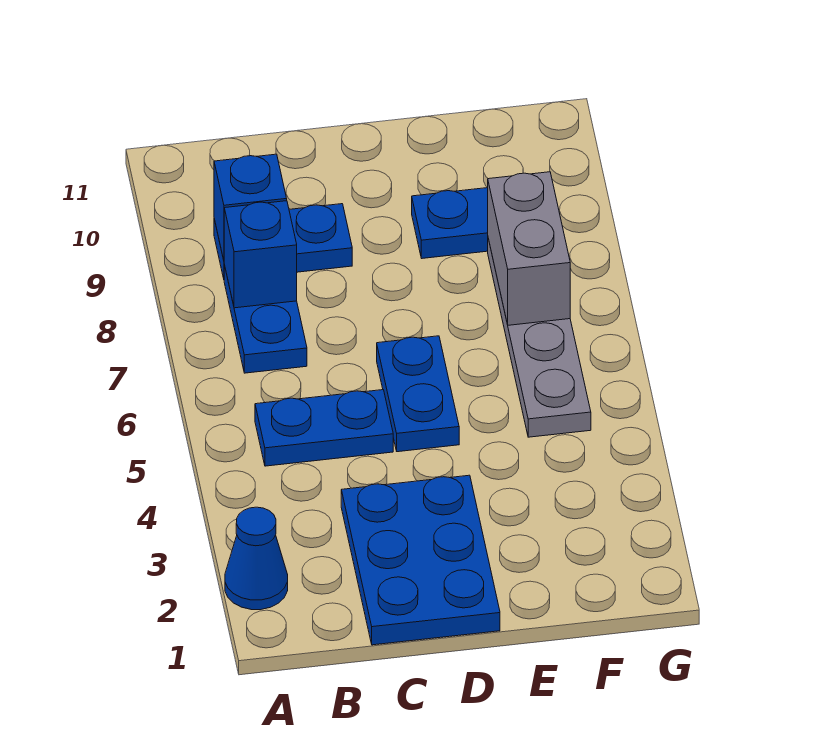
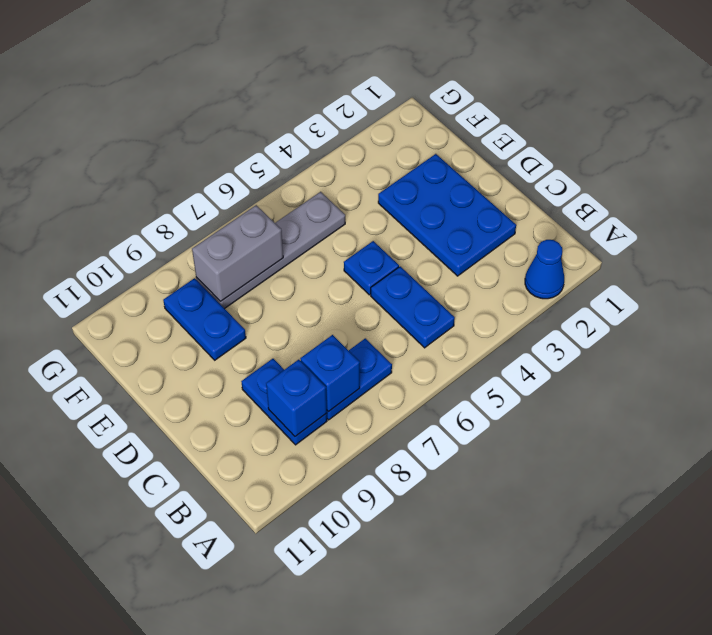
blue 2x3 plate [341,475,500,645] -> blue 2x3 plate turned to [378,154,516,276]
blue 1x2 plate [377,336,459,452] -> blue 1x1 plate [344,241,399,295]

